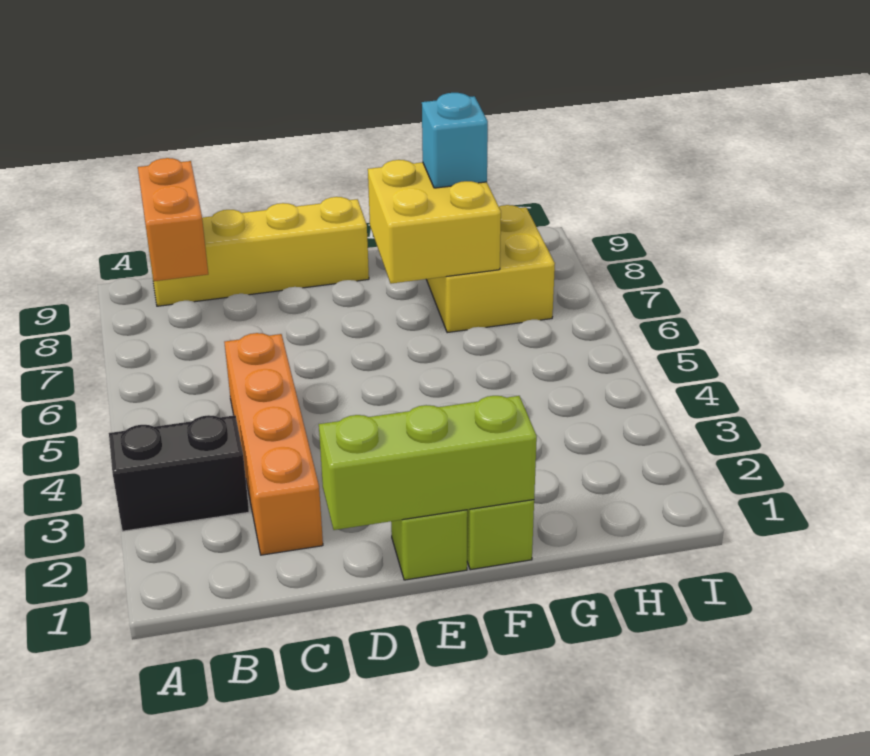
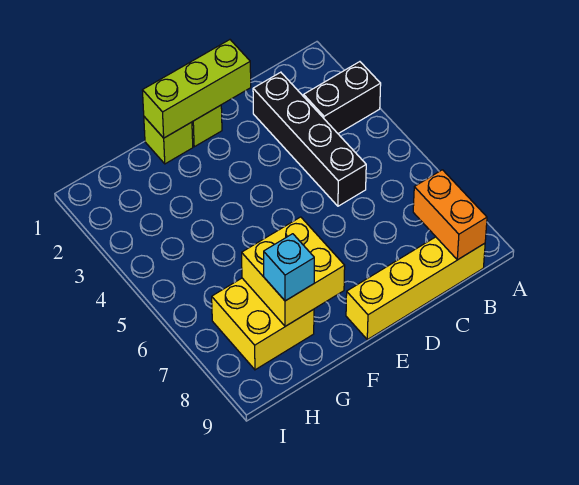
orange 1x4 brick [224,333,323,555] -> black 1x4 brick [253,72,366,206]

